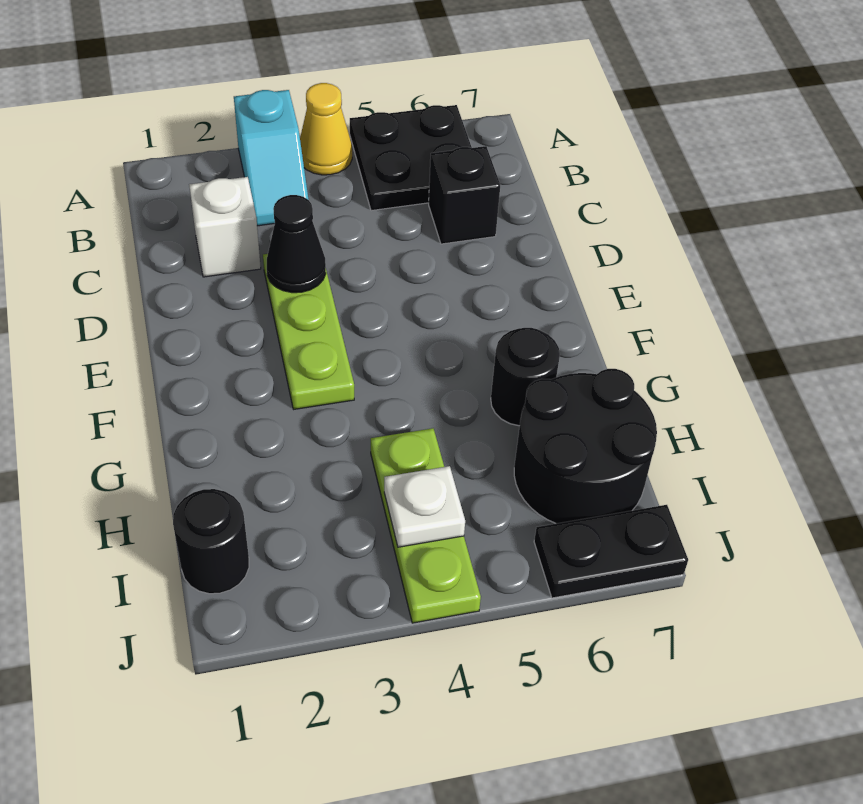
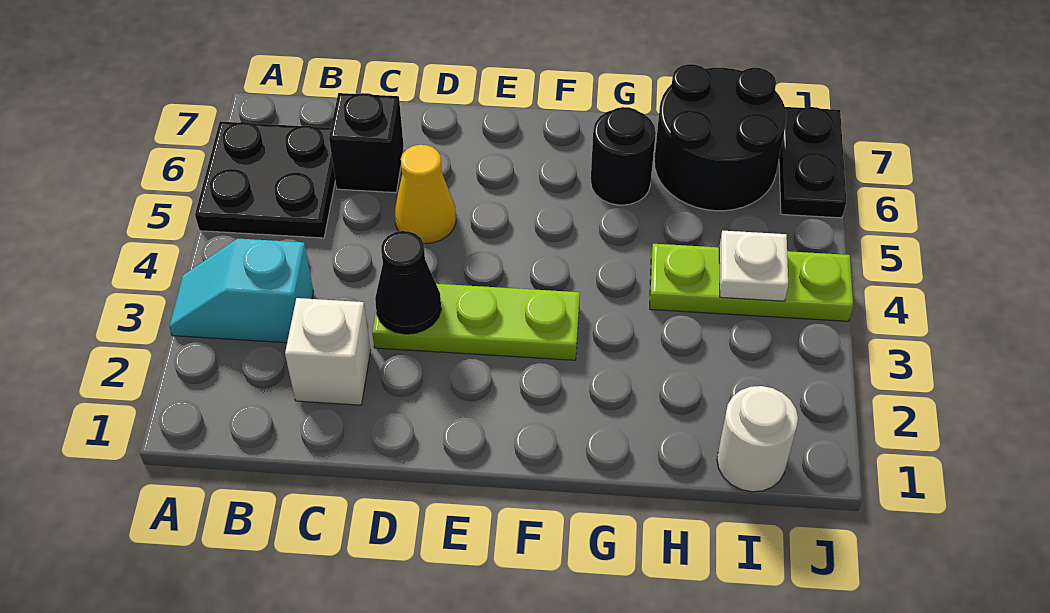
cyan 1x2 slope [234,90,309,226] -> cyan 1x2 slope turned to [169,238,313,343]
yellow 1x1 cone [300,83,352,175] -> yellow 1x1 cone moved to [395,145,456,244]
black 1x1 round brick [173,489,249,594] -> white 1x1 round brick [717,386,798,492]

